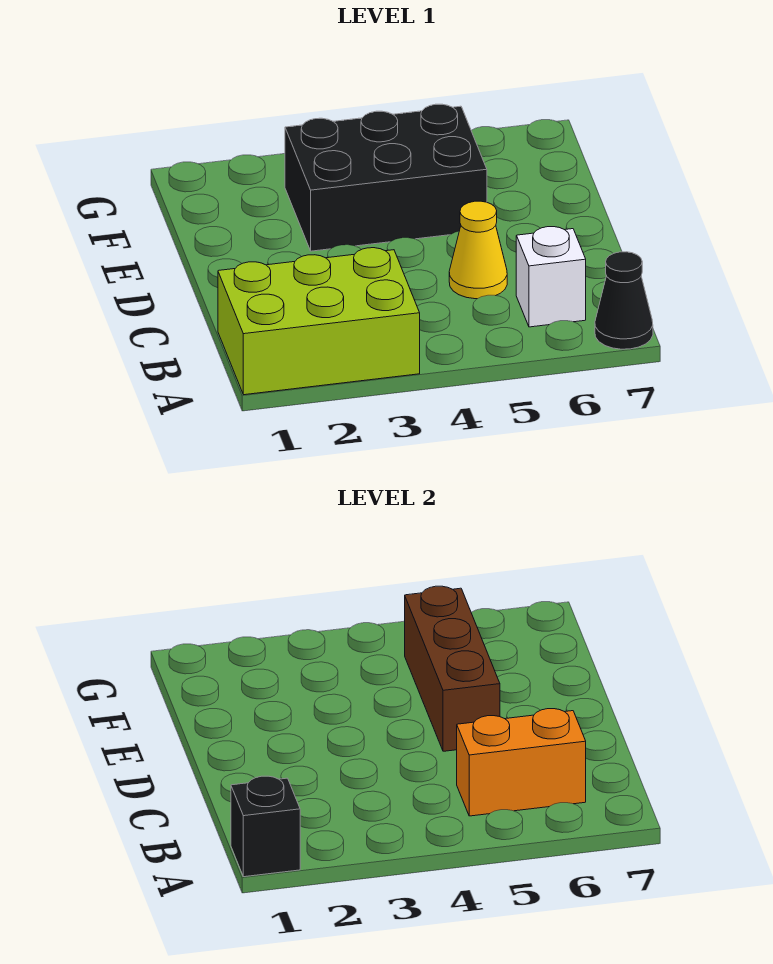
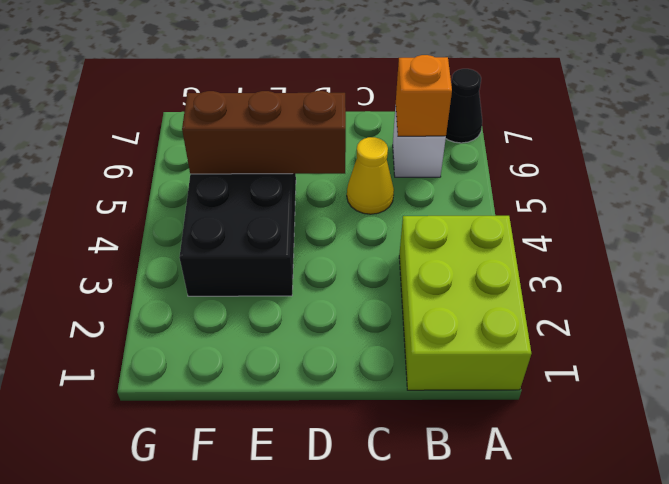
black 1x1 brick [231,776,300,877] -> none
orange 1x2 brick [457,709,586,816] -> orange 1x1 brick [396,55,452,136]

